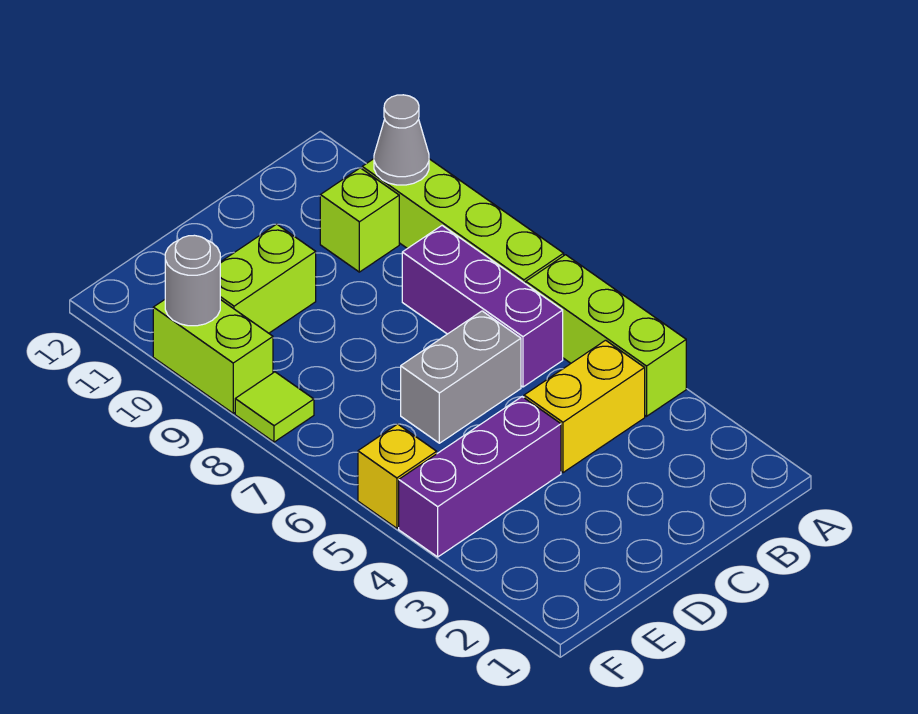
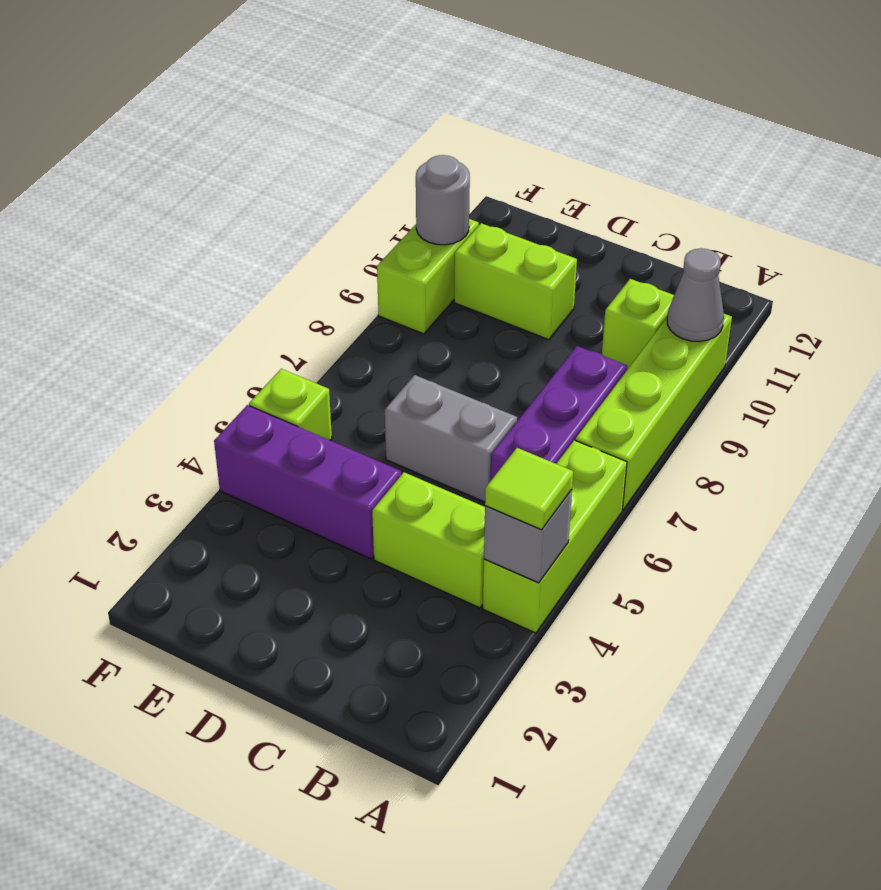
none -> grey 1x1 brick [484,490,572,583]
yellow 1x2 brick [524,340,645,473] -> lime 1x2 brick [372,472,485,608]
yellow 1x1 brick [358,424,437,528] -> lime 1x1 brick [249,369,332,441]
lime 1x1 tile [235,372,314,442] -> lime 1x1 tile moved to [485,448,573,530]

